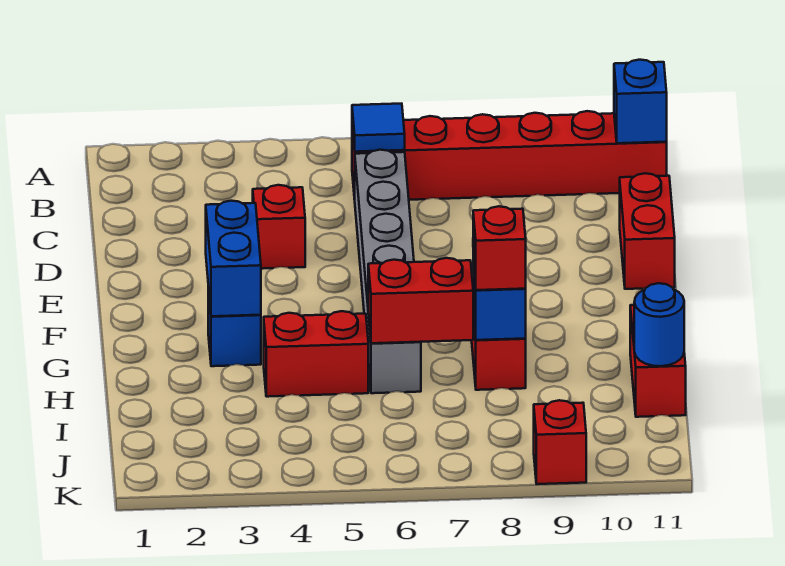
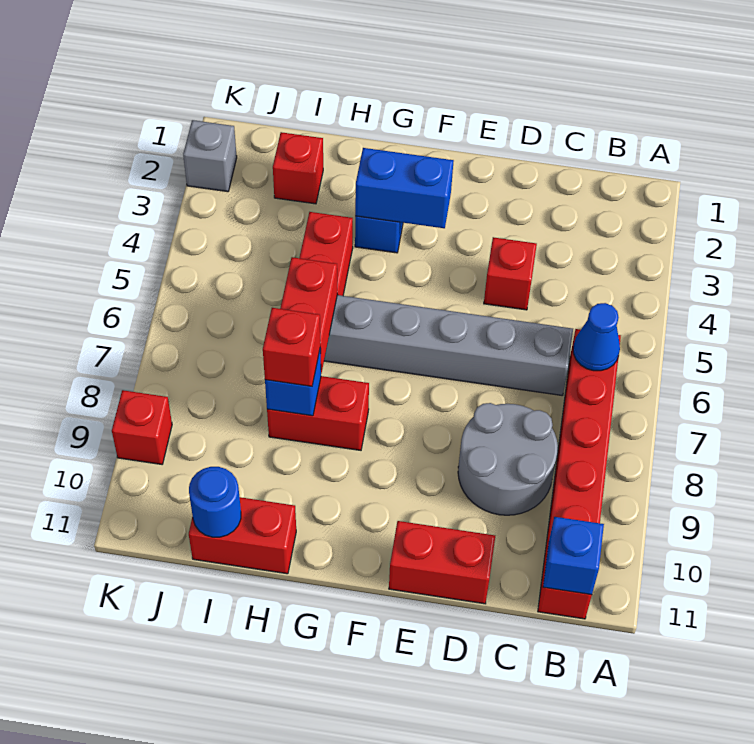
blue 1x1 tile [352,104,405,152] -> blue 1x1 cone [573,303,620,371]
none -> grey 2x2 round brick [458,403,558,515]
none -> red 1x1 brick [273,132,323,204]
none -> grey 1x1 brick [183,120,237,192]

